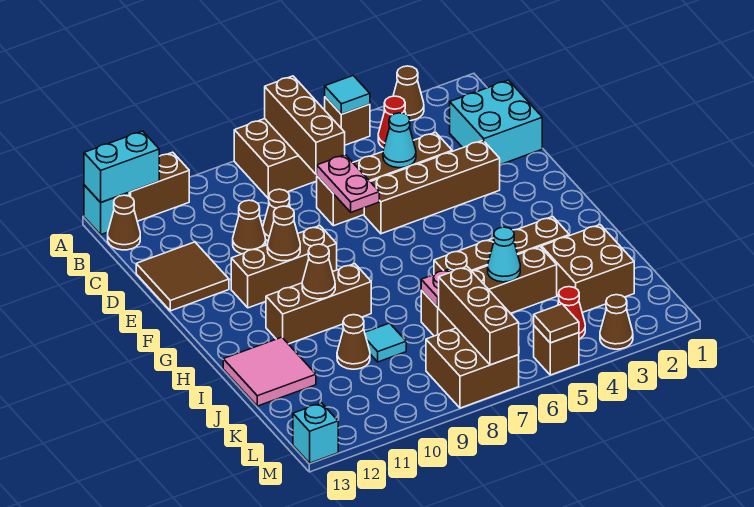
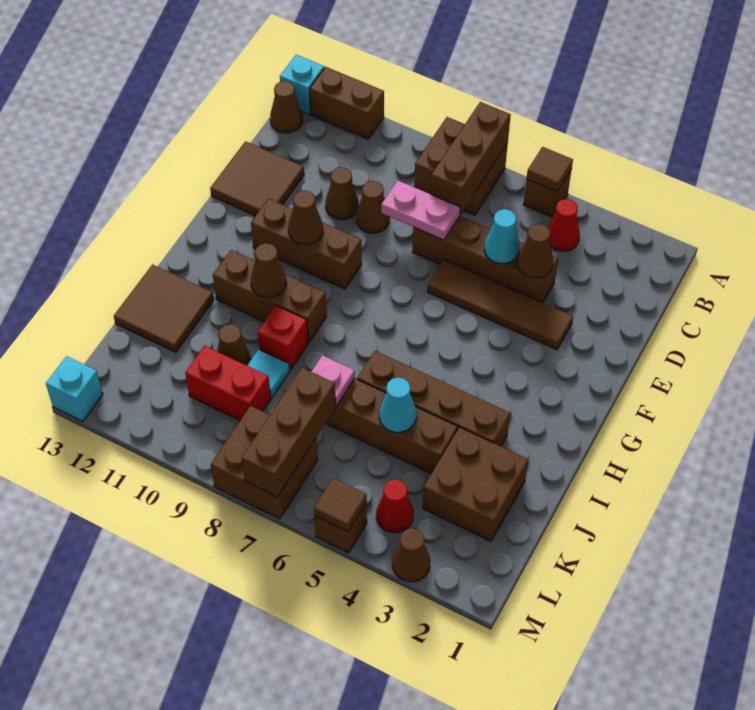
brown 1x1 cone [393,66,424,121] -> brown 1x1 cone moved to [518,224,553,278]
cyan 1x1 tile [325,76,370,114] -> brown 1x1 tile [527,147,573,191]
cyan 1x2 brick [84,131,159,202] -> none
cyan 2x2 brick [450,80,542,165] -> none
pink 1x2 plate [317,155,379,212] -> pink 1x2 plate turned to [381,181,460,240]
brown 1x4 brick [364,140,500,234] -> brown 1x4 tile [428,260,573,350]
none -> red 1x1 brick [258,306,308,370]
pink 2x2 tile [223,337,316,406] -> brown 2x2 tile [114,265,214,352]
none -> red 1x2 brick [185,346,271,420]

